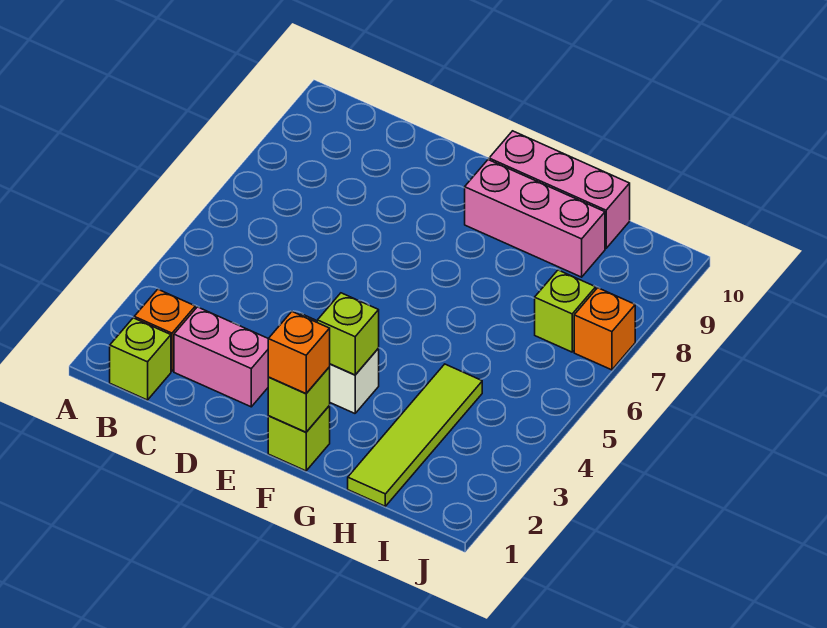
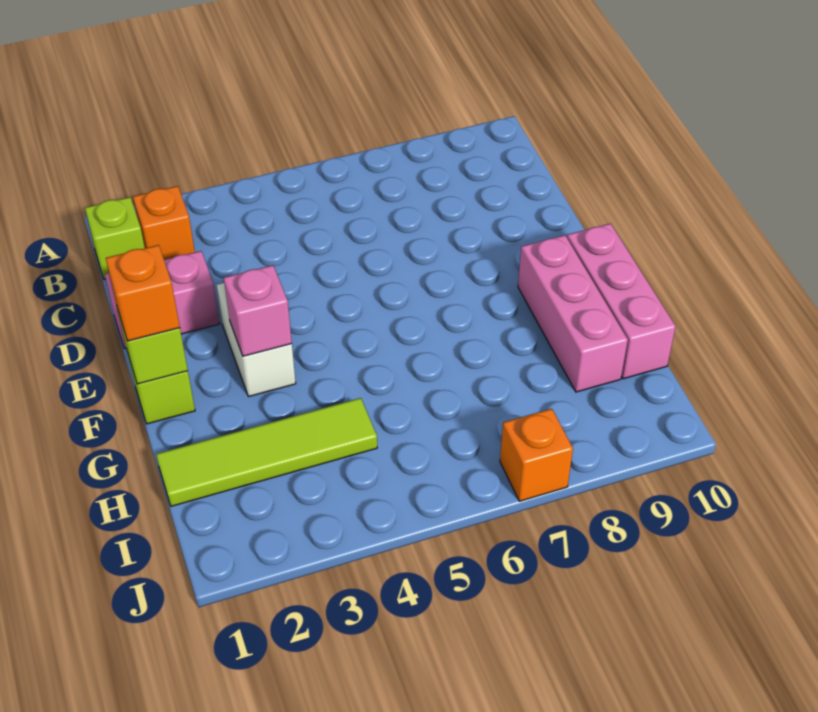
pink 1x2 brick [174,307,268,407] -> pink 1x2 brick turned to [105,251,220,349]
lime 1x1 brick [317,293,379,375] -> pink 1x1 brick [224,265,292,356]
lime 1x1 brick [535,270,596,352] -> none

